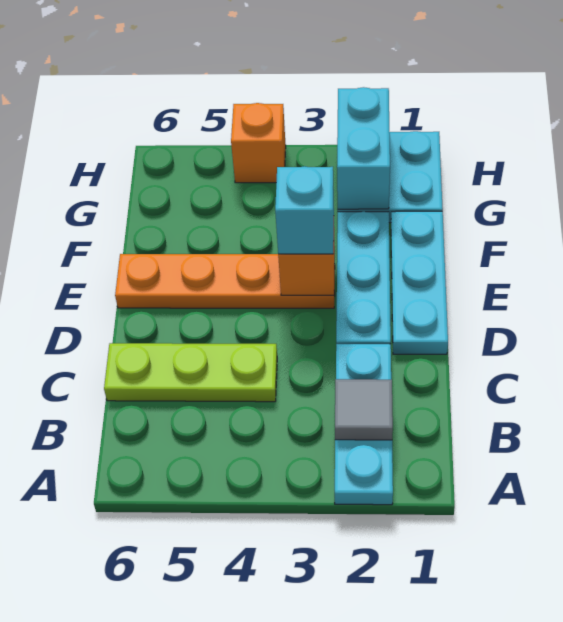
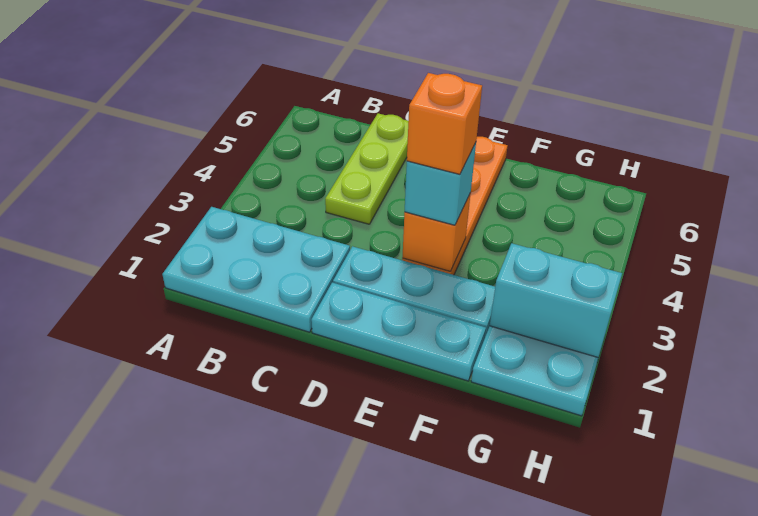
cyan 1x3 plate [335,344,393,505] -> cyan 2x3 plate [162,207,350,332]
grey 1x1 tile [335,379,393,440] -> none
orange 1x1 brick [231,103,286,183] -> orange 1x1 brick moved to [407,73,482,174]

